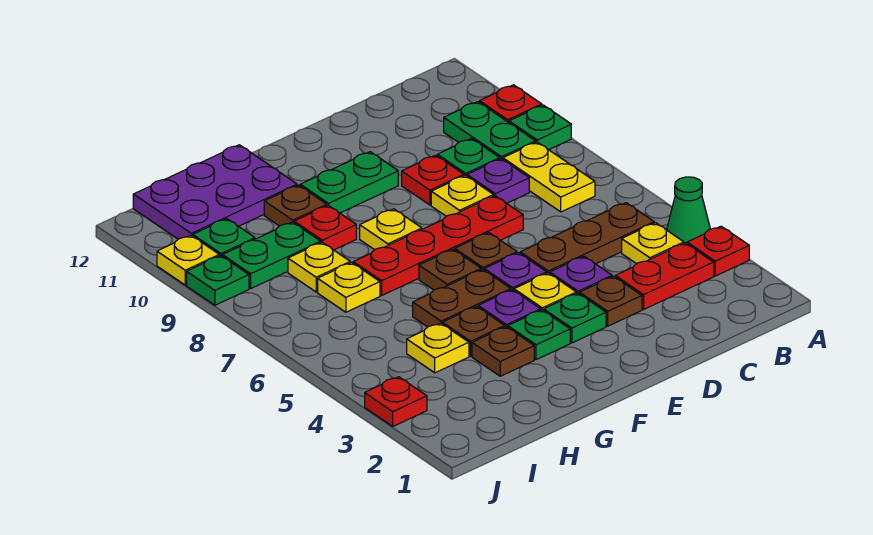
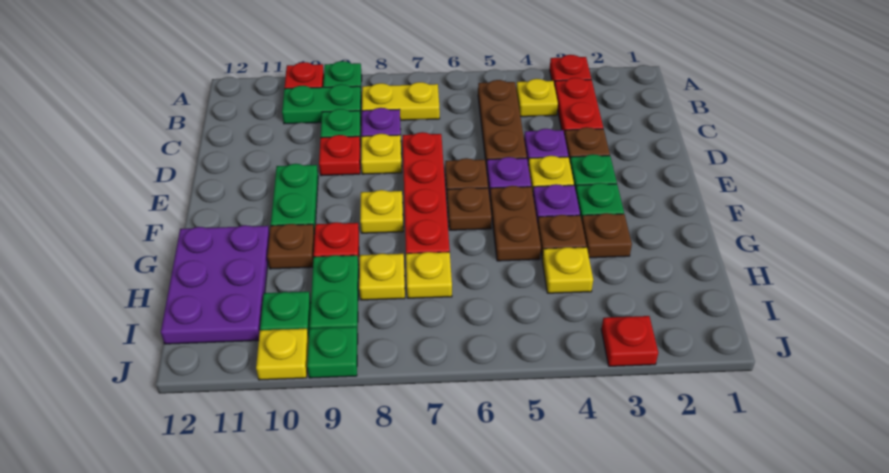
green 1x1 cone [667,177,710,244] -> none

